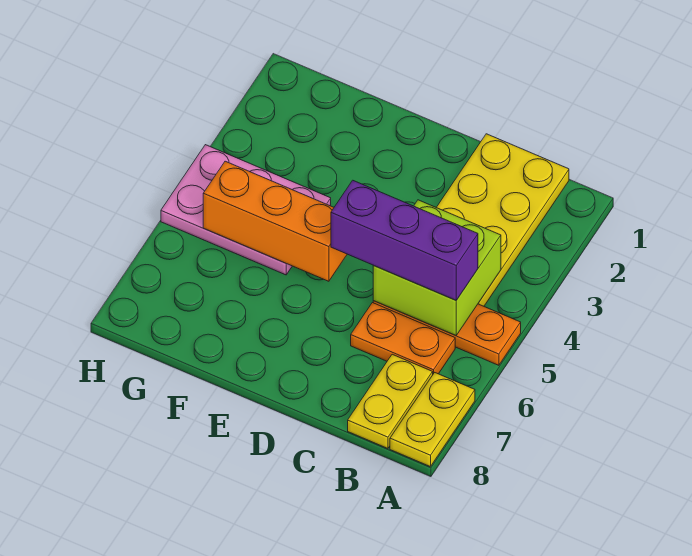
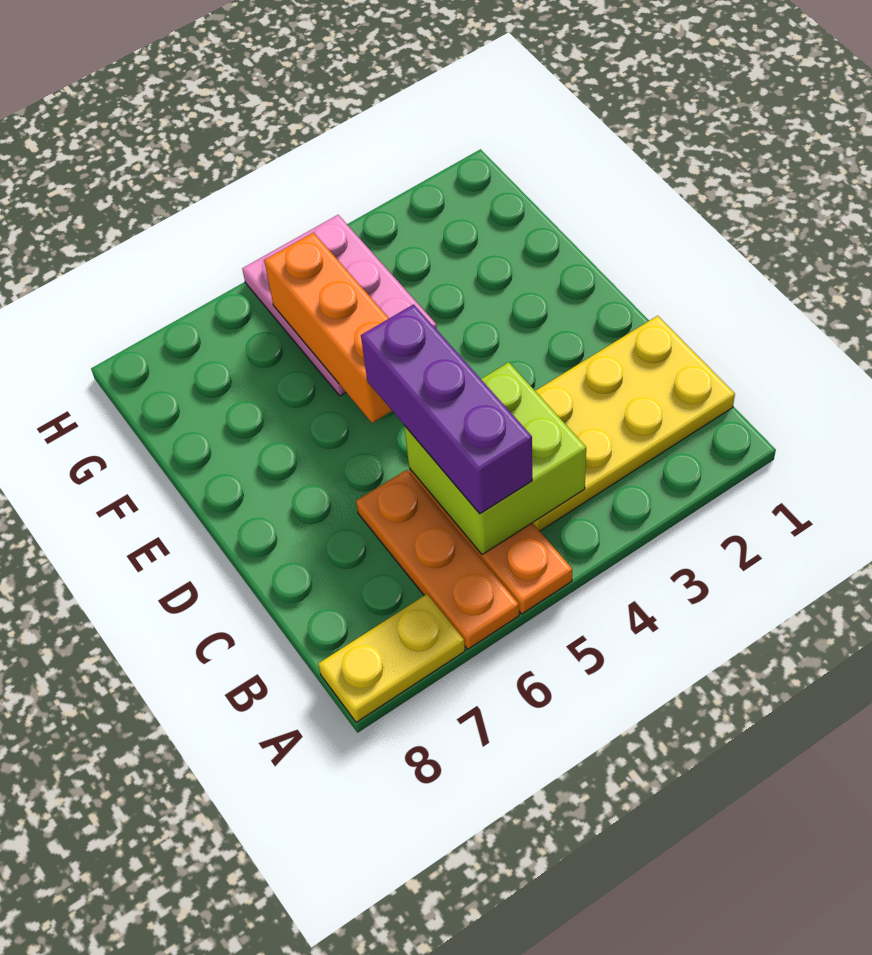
orange 1x2 plate [351,303,455,374] -> orange 1x3 plate [356,470,519,649]
yellow 1x2 plate [348,354,433,448] -> none

